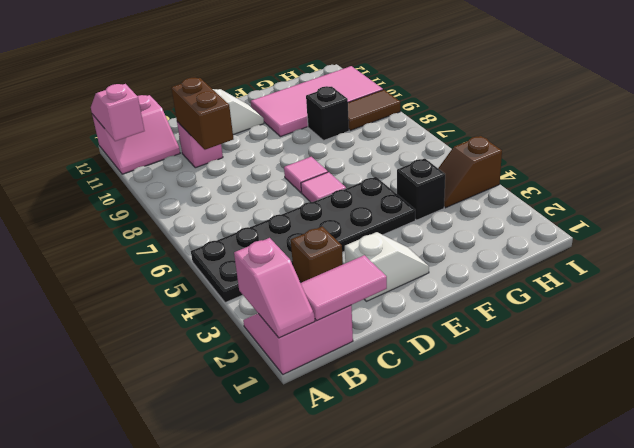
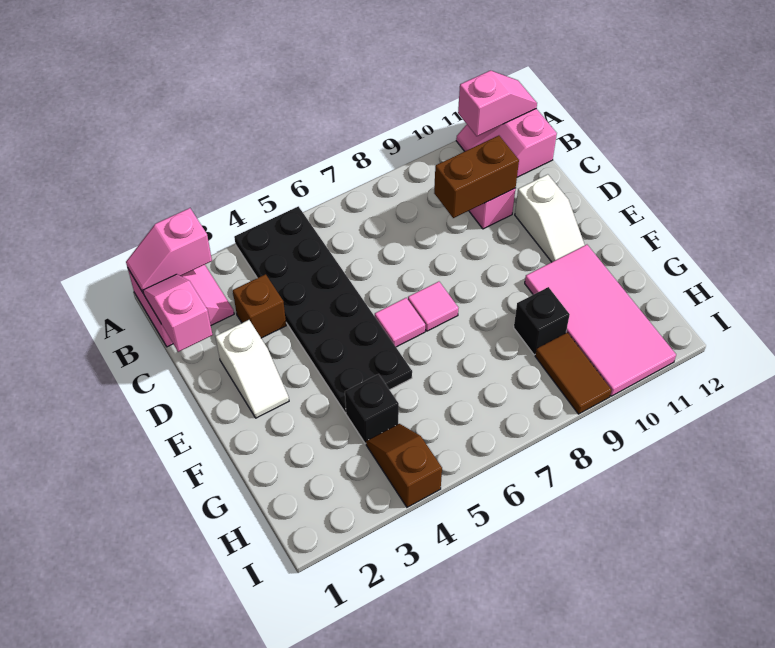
pink 1x2 tile [301,255,387,321] -> pink 1x2 slope [143,274,212,352]

